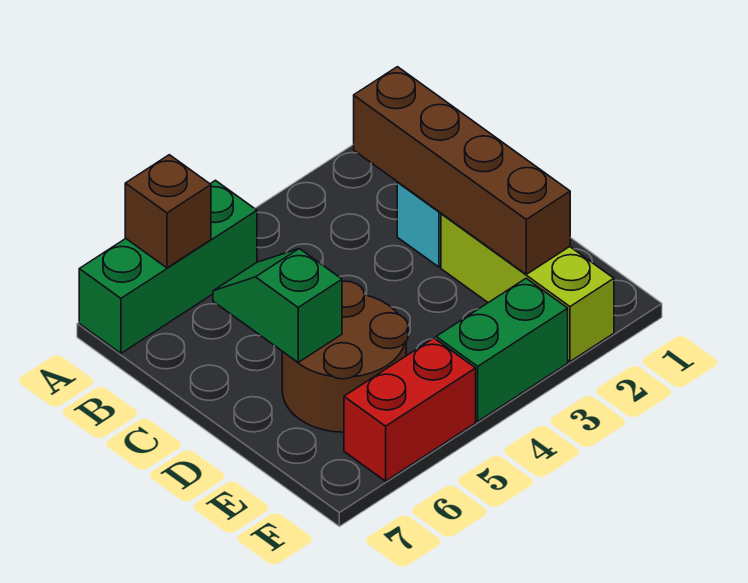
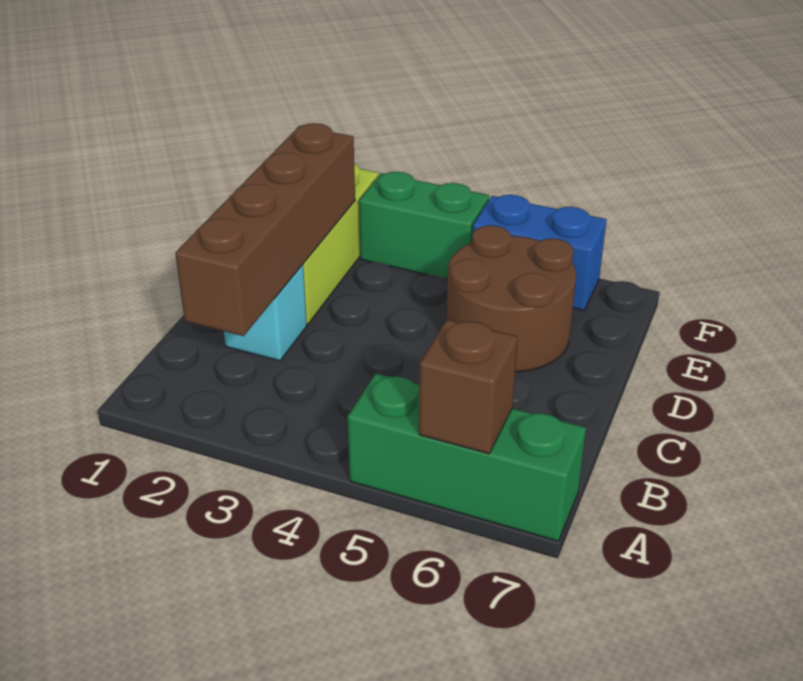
green 1x2 slope [213,249,342,362] -> none
red 1x2 brick [344,338,476,481] -> blue 1x2 brick [473,195,607,310]

